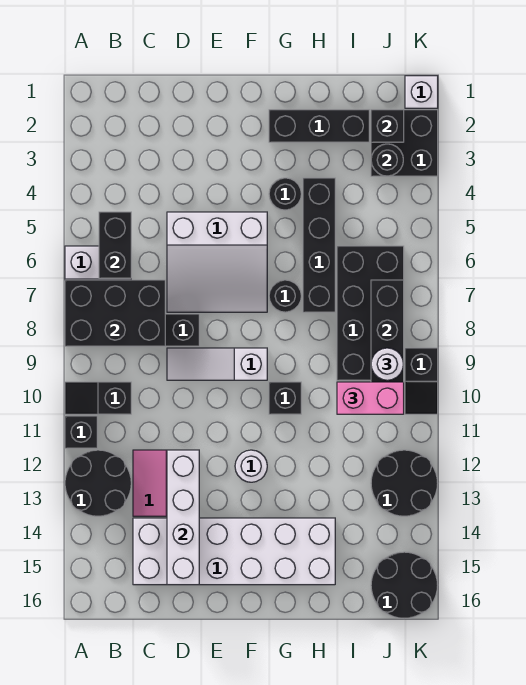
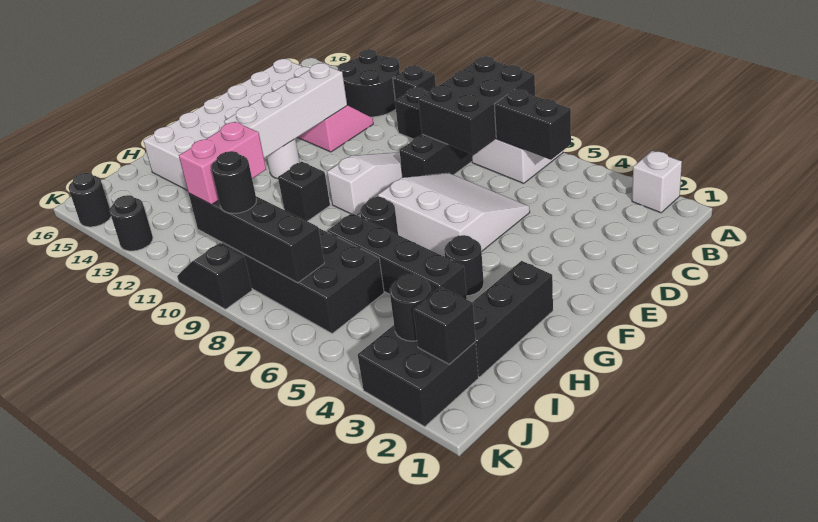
white 3x3 slope [167,212,267,312] -> white 3x3 slope turned to [378,173,530,256]
white 1x4 brick [167,450,199,585] -> white 1x4 brick turned to [224,63,347,158]
white 1x1 round brick [371,348,404,380] -> black 1x1 round brick [211,151,256,213]
black 2x2 round brick [371,450,438,516] -> black 1x1 round brick [110,195,153,251]
black 2x2 round brick [371,552,438,619] -> black 1x1 round brick [69,173,111,227]
white 1x1 brick [405,76,438,108] -> white 1x1 brick moved to [632,151,682,213]

